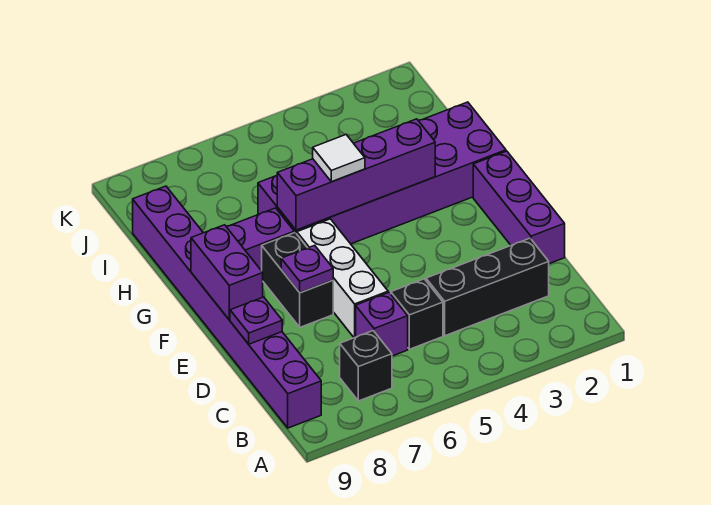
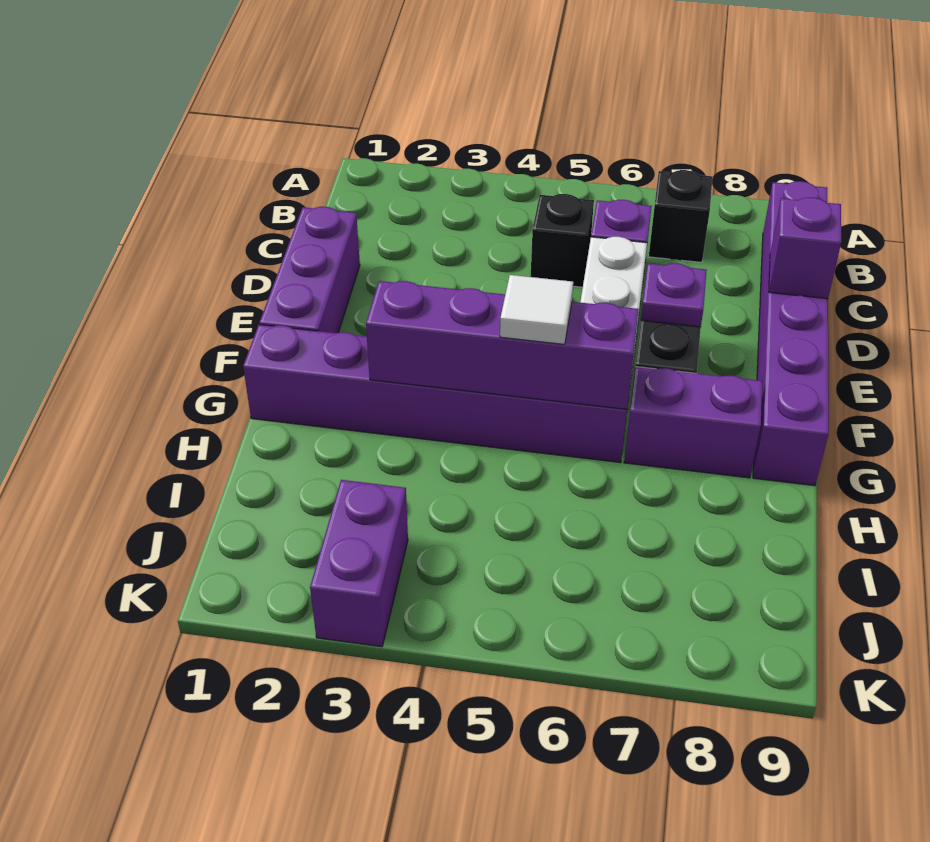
purple 1x8 brick [133,186,321,428] -> purple 1x6 brick [753,181,829,486]
black 1x3 brick [426,238,549,336] -> none
purple 1x1 plate [230,297,282,344] -> purple 1x1 brick [769,197,841,299]
purple 1x2 brick [191,225,263,320] -> purple 1x2 brick moved to [310,480,408,647]
purple 2x6 brick [258,102,506,244] -> purple 1x6 brick [243,324,630,463]

